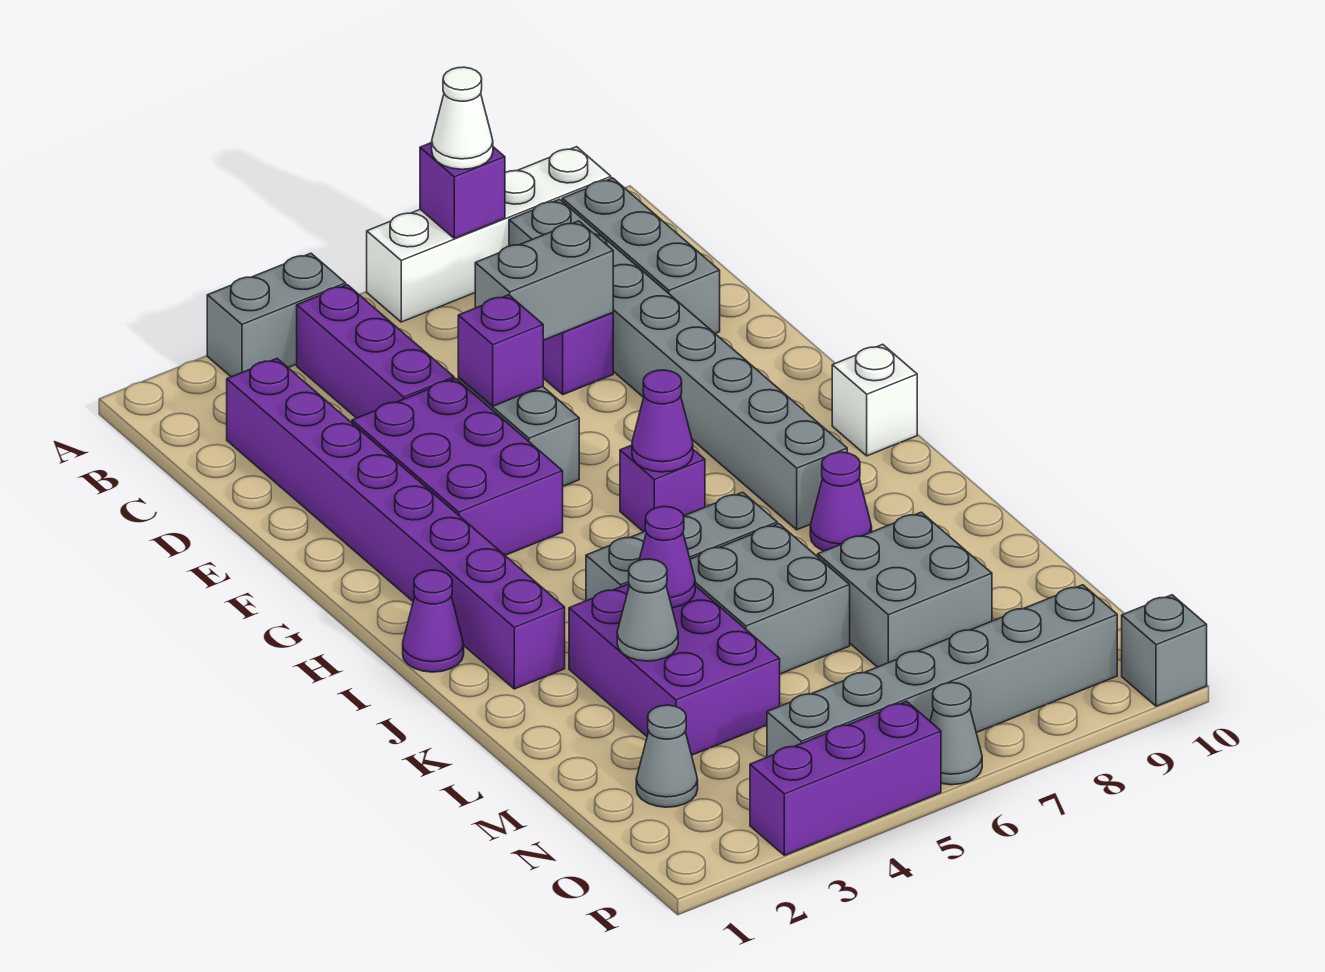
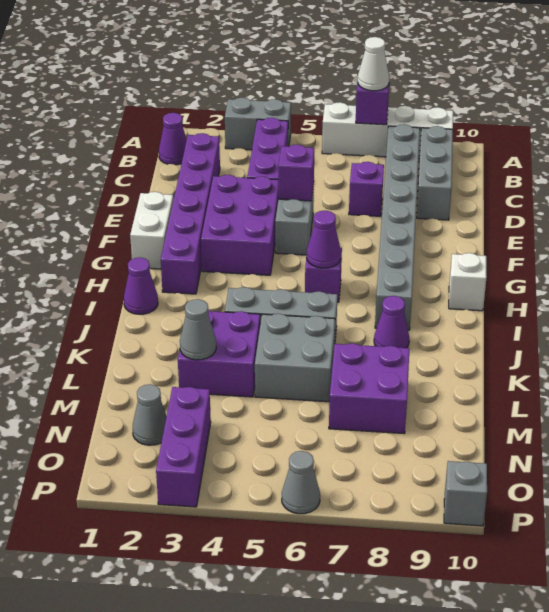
purple 1x8 brick [227,359,565,689] -> purple 1x6 brick [161,133,220,294]
grey 1x2 brick [475,221,613,340] -> none
none -> white 1x2 brick [130,192,173,269]
purple 2x3 brick [569,584,780,755] -> purple 2x2 brick [178,310,260,397]
purple 1x1 cone [639,507,695,608] -> purple 1x1 cone moved to [159,113,187,165]
grey 2x2 brick [818,512,992,667] -> purple 2x2 brick [329,343,409,434]
grey 1x6 brick [767,585,1117,757] -> none
purple 1x3 brick [750,701,941,855] -> purple 1x3 brick turned to [156,387,211,507]

